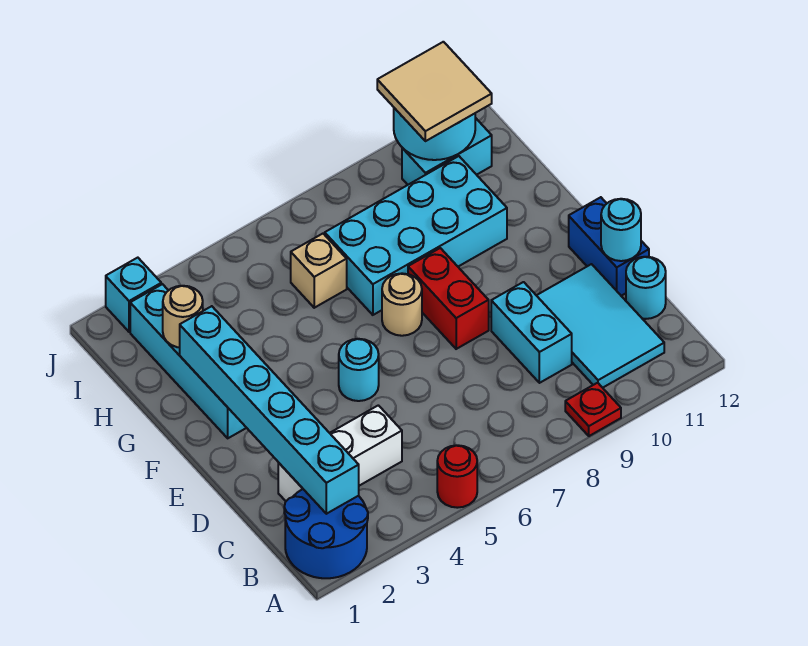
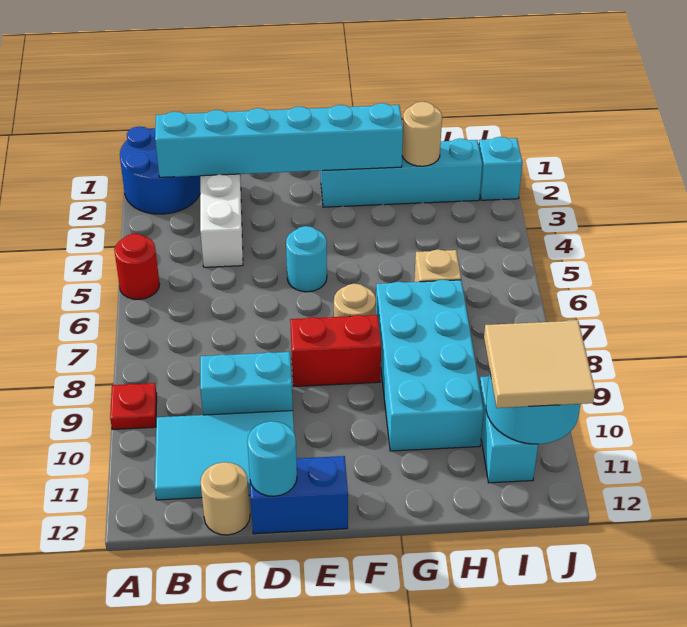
cyan 1x1 round brick [626,257,666,319] -> tan 1x1 round brick [200,462,250,535]

